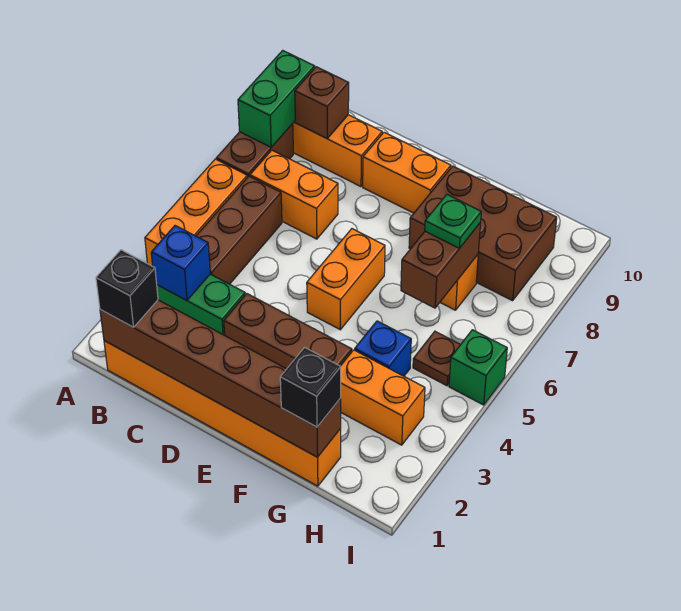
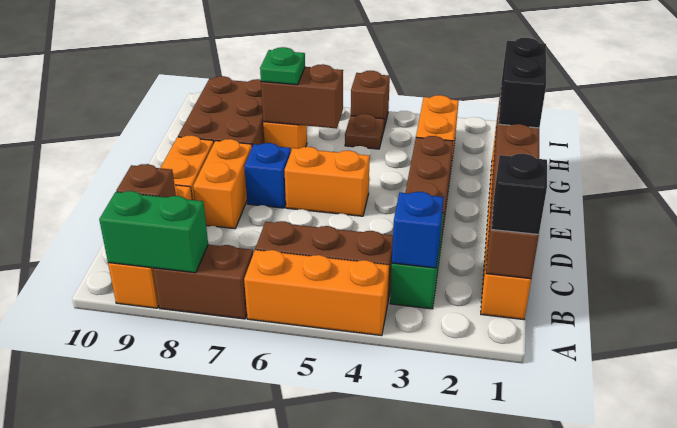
orange 1x2 brick [250,150,338,239] -> orange 1x2 brick moved to [193,139,252,229]
black 1x1 brick [280,347,341,427] -> black 1x2 brick [499,38,546,128]
blue 1x1 brick [355,321,411,376] -> blue 1x1 brick moved to [245,143,291,208]
green 1x1 brick [449,330,507,405] -> brown 1x1 brick [351,71,390,128]

